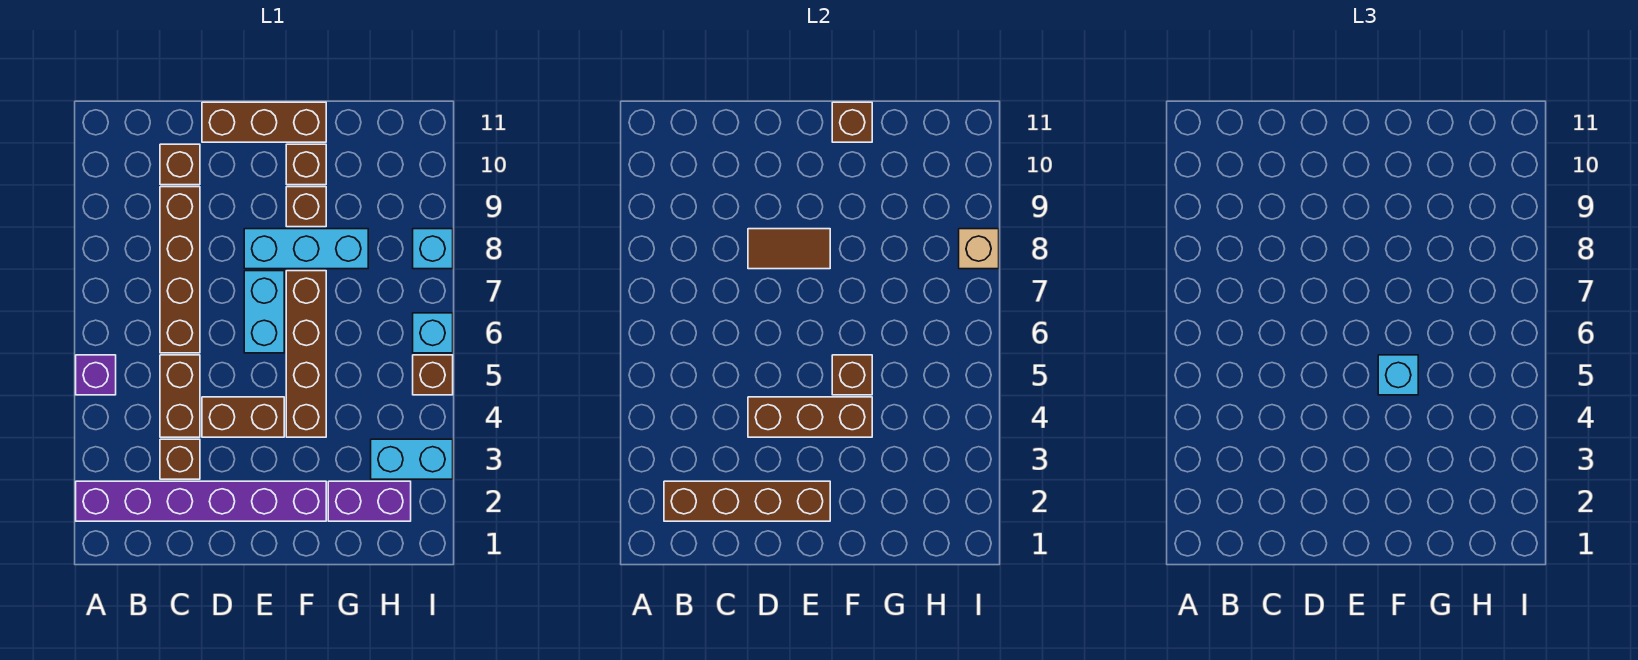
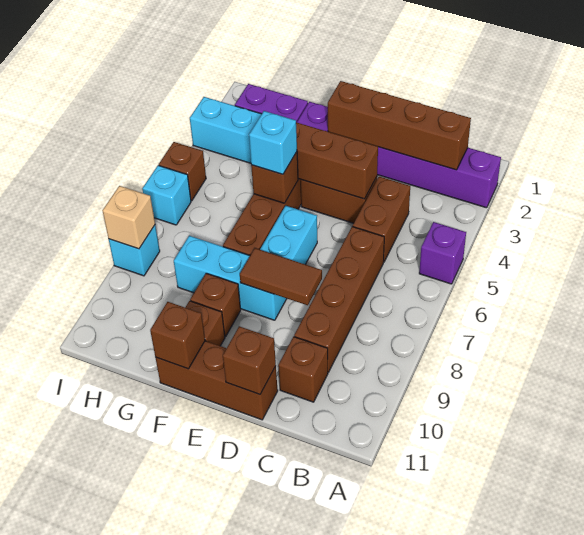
brown 1x1 brick [160,439,200,479] -> brown 1x1 brick moved to [223,326,276,394]

